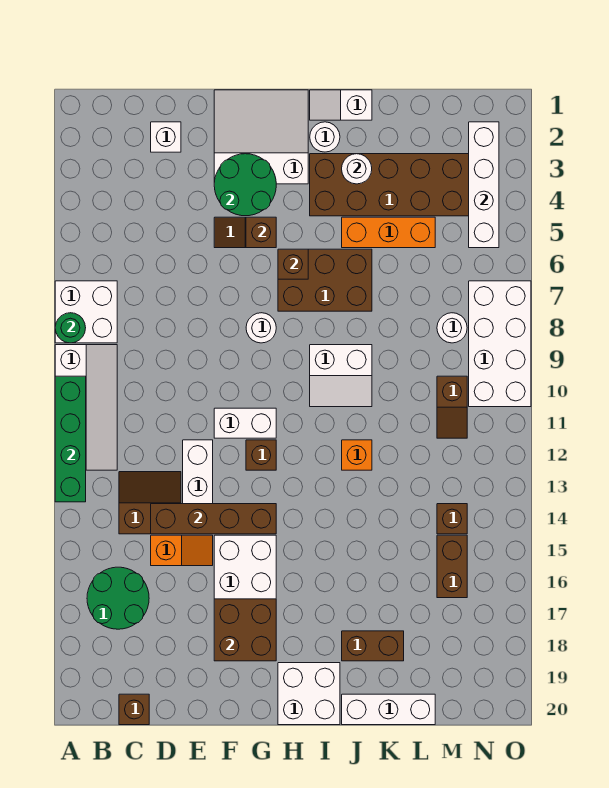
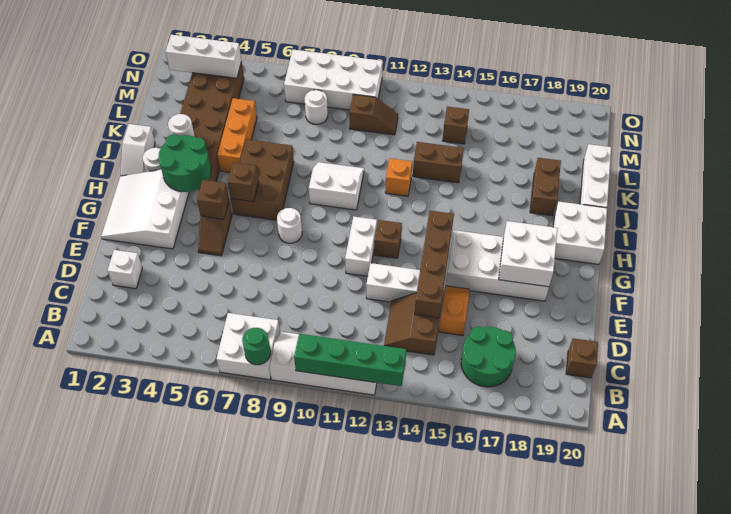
green 2x2 round brick [214,154,276,216] -> green 2x2 round brick moved to [159,134,211,192]
brown 2x2 brick [214,599,276,661] -> white 2x2 brick [499,221,558,287]
white 2x2 slope [310,345,372,407] -> white 2x2 slope turned to [309,162,364,210]
brown 1x2 brick [437,535,467,598] -> brown 1x2 brick moved to [413,142,464,183]
white 1x4 brick [469,122,499,248] -> white 1x3 brick [166,35,242,78]

